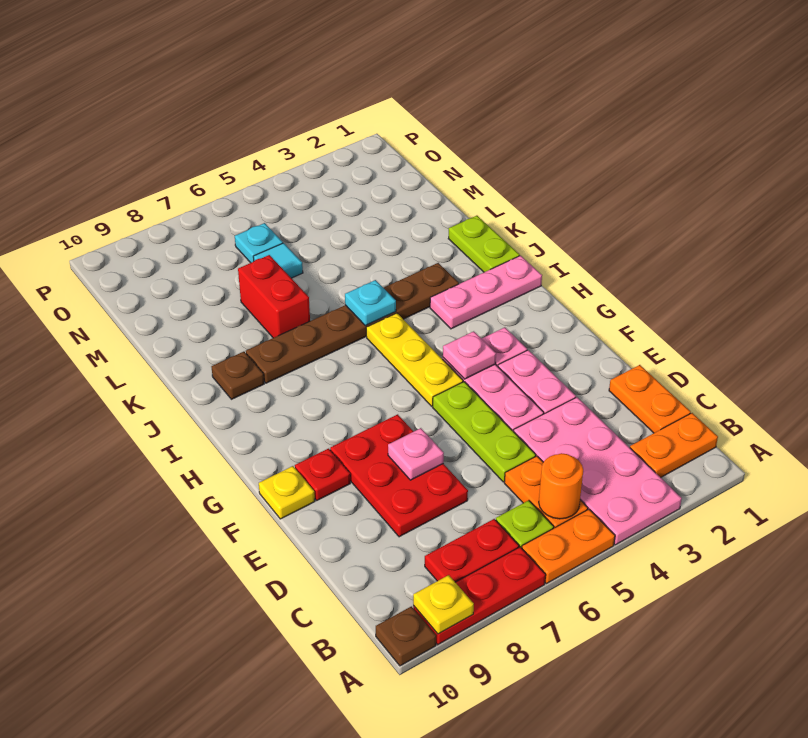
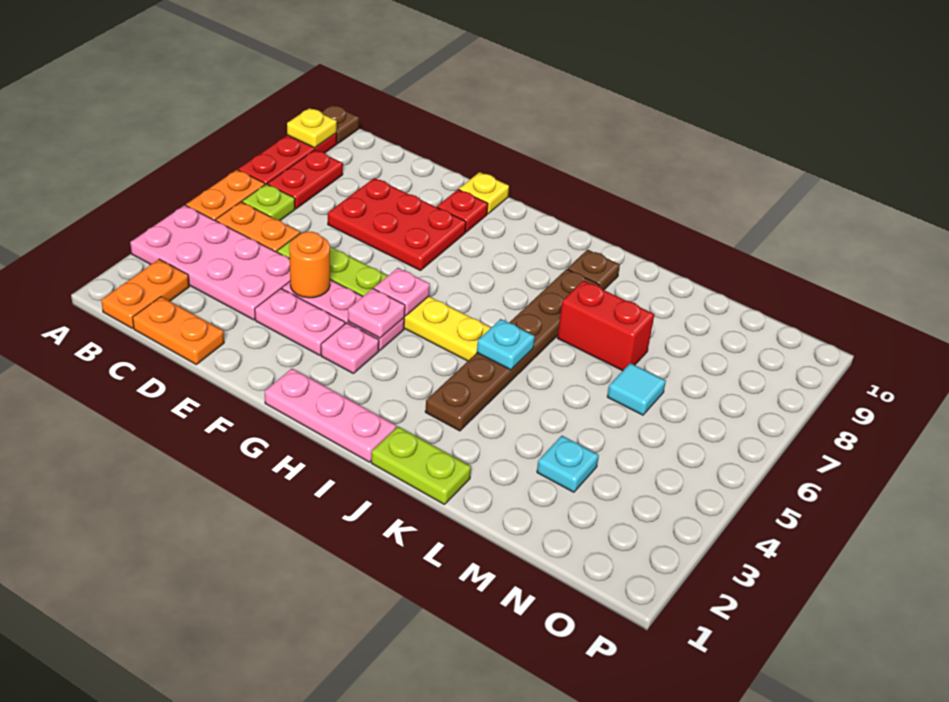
orange 1x1 round brick [539,453,583,519] -> orange 1x1 round brick moved to [289,232,330,298]
pink 1x1 plate [388,428,444,480] -> pink 1x1 plate moved to [374,268,430,316]
pink 1x3 plate [430,256,542,329] -> pink 1x3 plate turned to [265,369,396,462]
cyan 1x1 plate [235,223,283,263] -> cyan 1x1 plate moved to [537,436,599,492]

